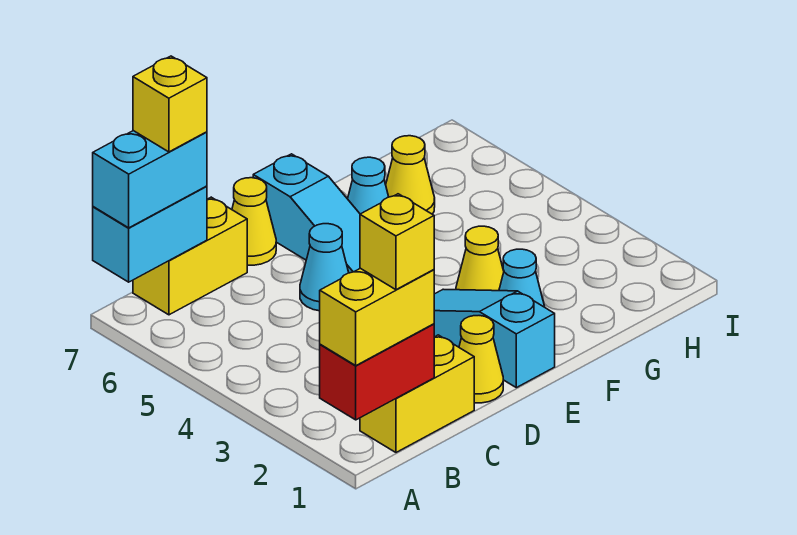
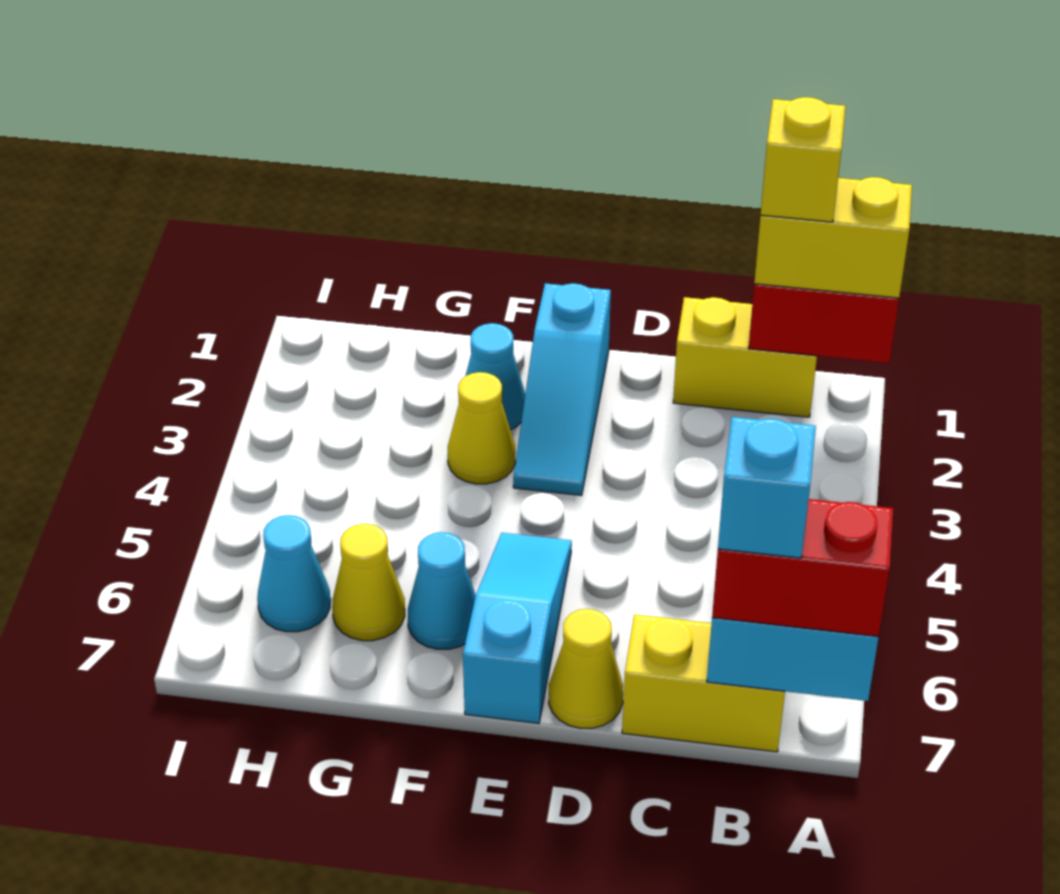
cyan 1x2 brick [93,131,207,228] -> red 1x2 brick [712,499,893,637]
yellow 1x1 brick [133,56,207,152] -> cyan 1x1 brick [718,417,816,558]
yellow 1x1 cone [459,316,503,403] -> none
cyan 1x1 cone [300,224,349,311] -> cyan 1x1 cone moved to [257,515,331,632]

